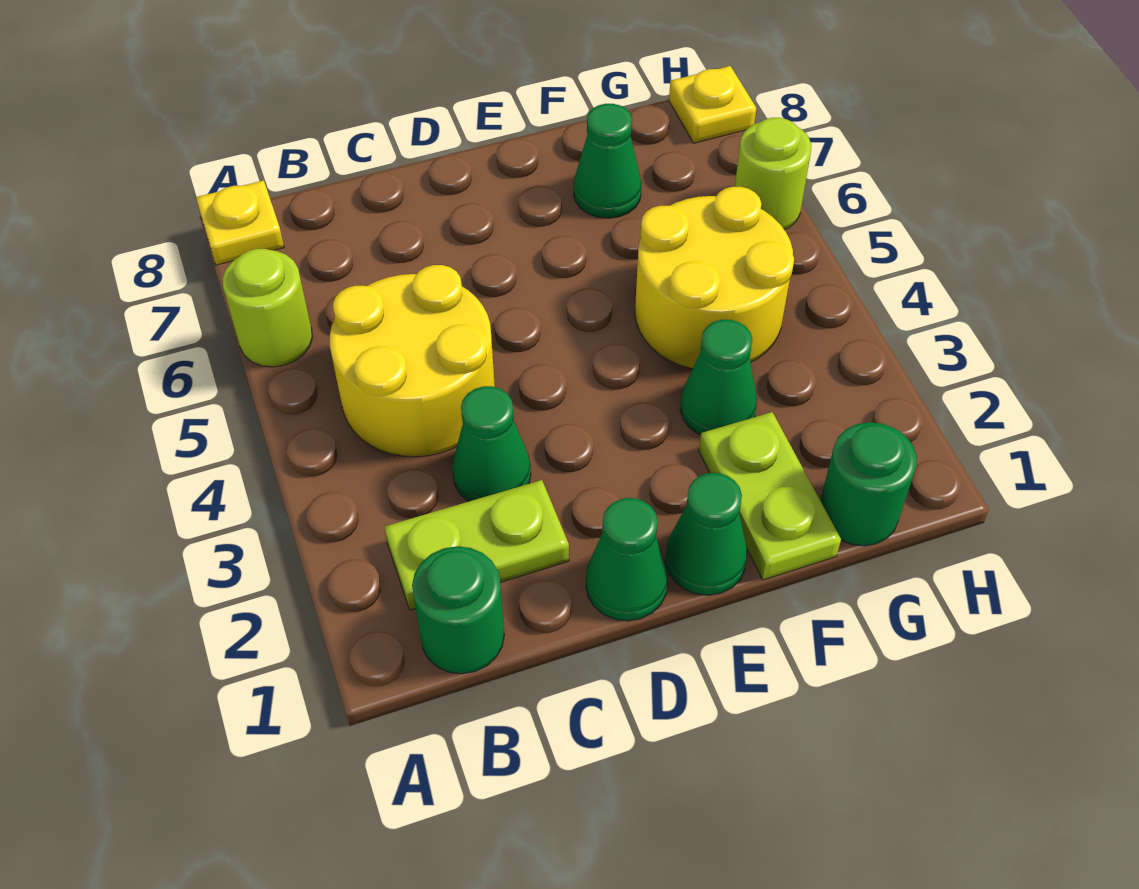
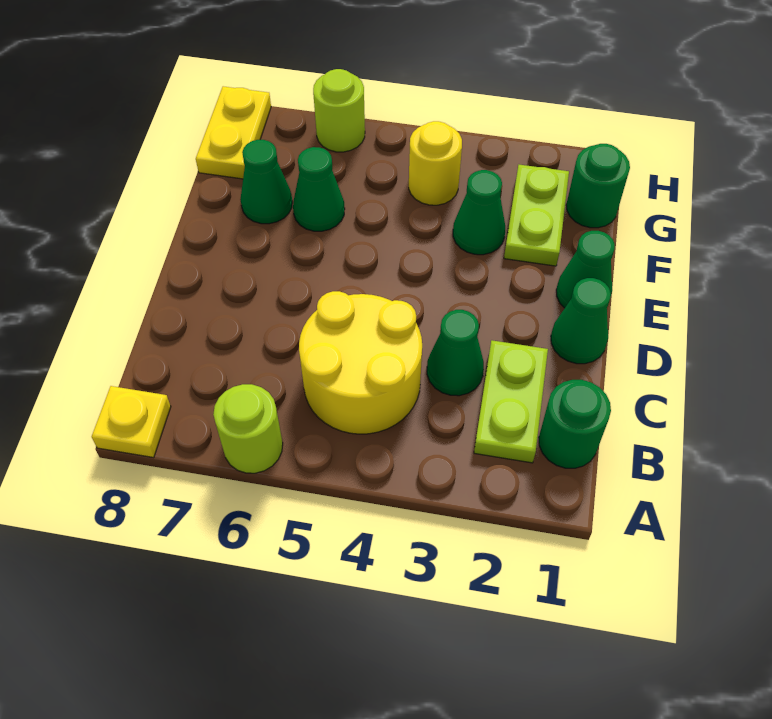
lime 1x2 plate [699,412,841,580] -> lime 1x2 plate turned to [504,165,569,266]
yellow 2x2 round brick [635,187,794,369] -> yellow 1x1 round brick [409,121,462,205]
none -> green 1x1 cone [293,147,345,231]
yellow 1x1 plate [669,66,756,143] -> yellow 1x2 plate [196,86,271,179]

